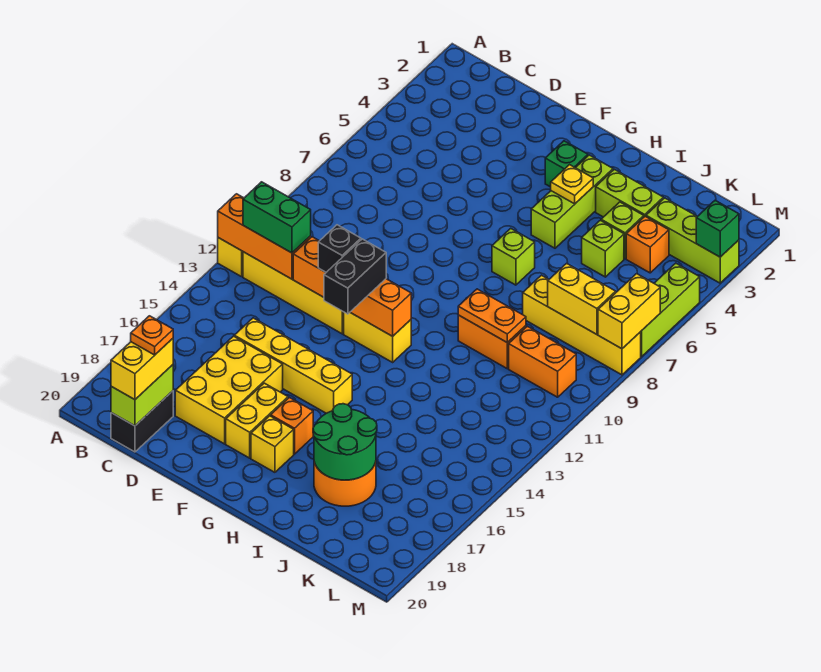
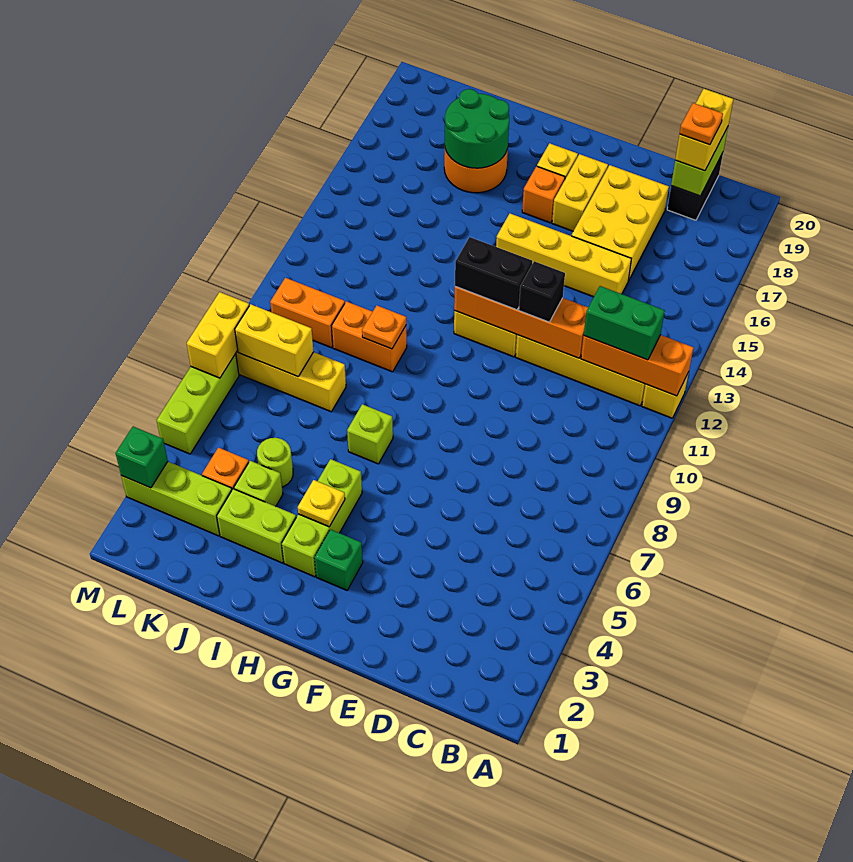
black 1x2 brick [324,239,386,314] -> black 1x2 brick turned to [455,237,532,310]
orange 1x2 plate [458,289,526,343] -> orange 1x1 plate [362,306,406,349]
lime 1x1 brick [582,220,624,277] -> lime 1x1 round brick [257,438,293,487]

